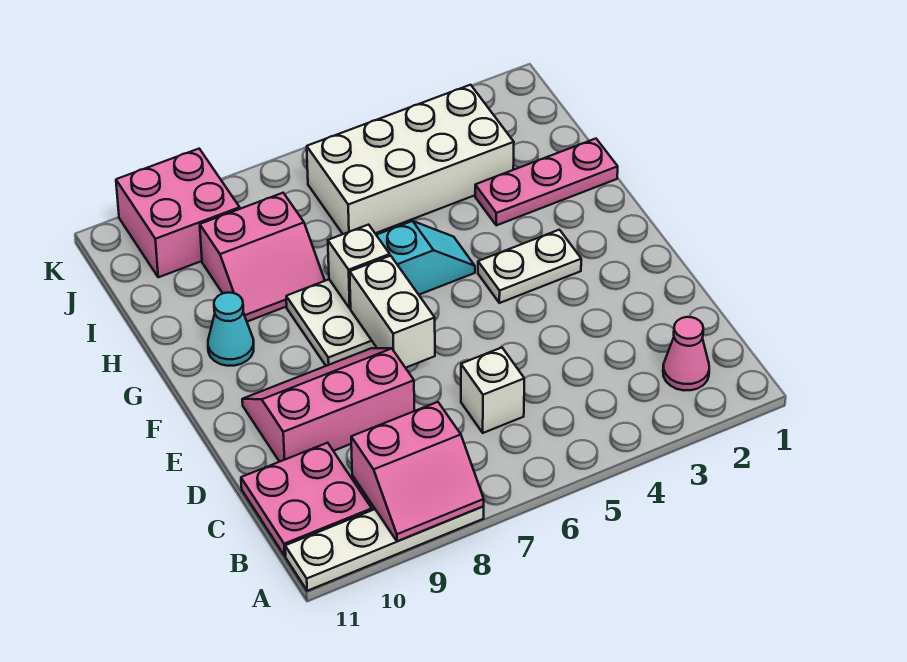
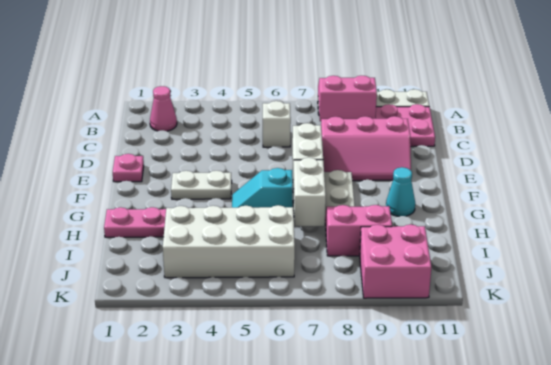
none -> pink 1x1 plate [113,154,144,182]
white 1x1 brick [328,225,390,308] -> white 1x2 brick [293,158,326,226]

